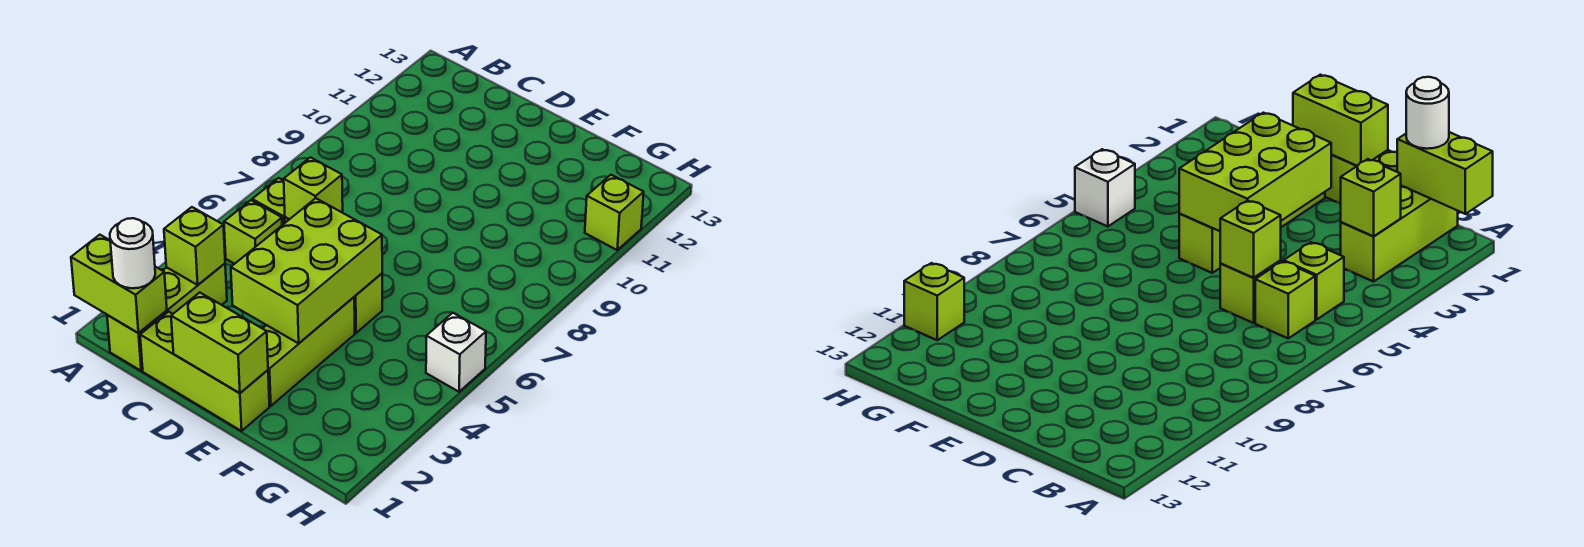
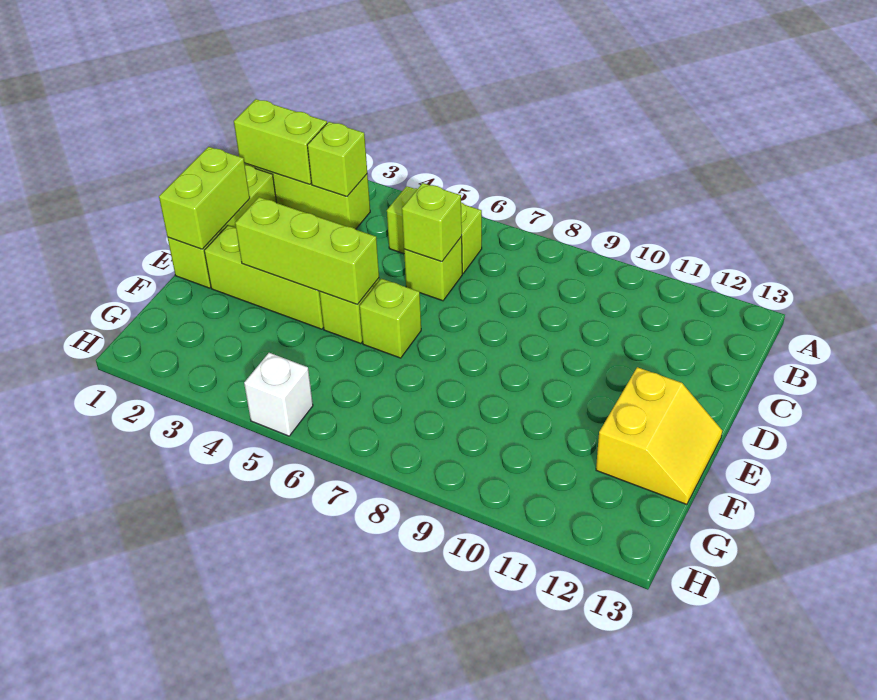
lime 1x2 brick [71,235,167,333] -> lime 1x2 brick turned to [234,99,327,184]
white 1x1 round brick [110,218,155,288] -> none
lime 2x3 brick [231,198,382,343] -> lime 1x3 brick [235,197,379,305]
none -> yellow 2x2 slope [596,367,722,504]
lime 1x1 brick [585,175,644,250] -> lime 1x1 brick moved to [360,279,421,358]

